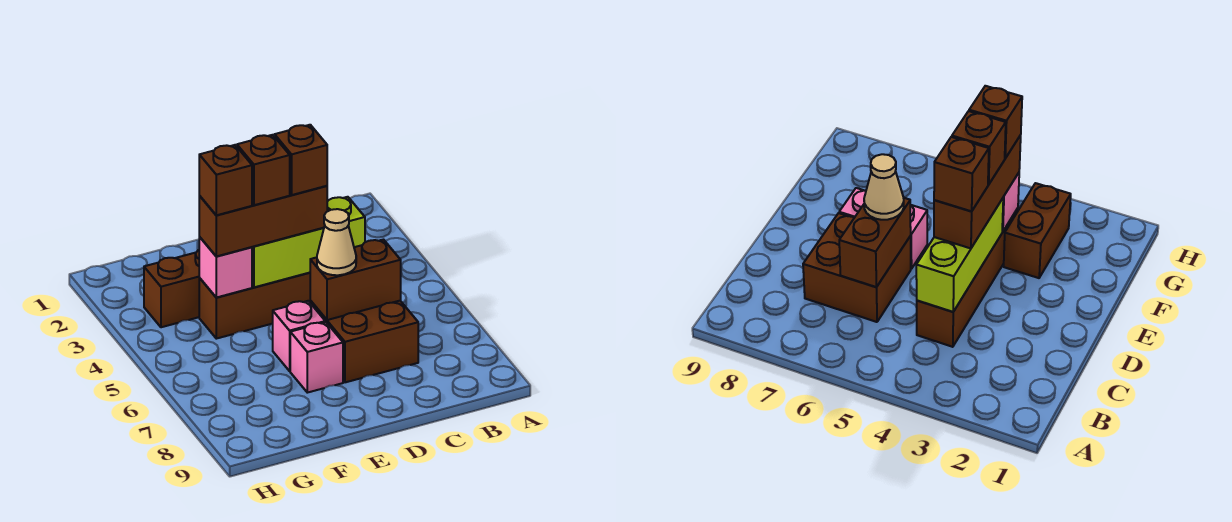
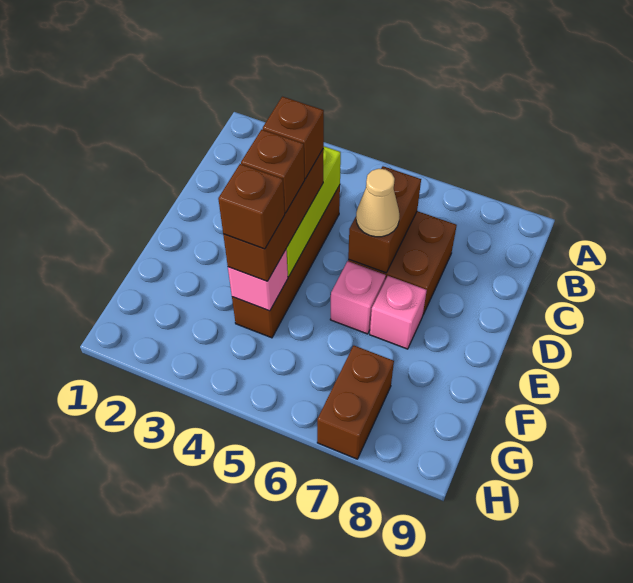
brown 1x2 brick [144,250,200,327] -> brown 1x2 brick moved to [317,346,394,459]

